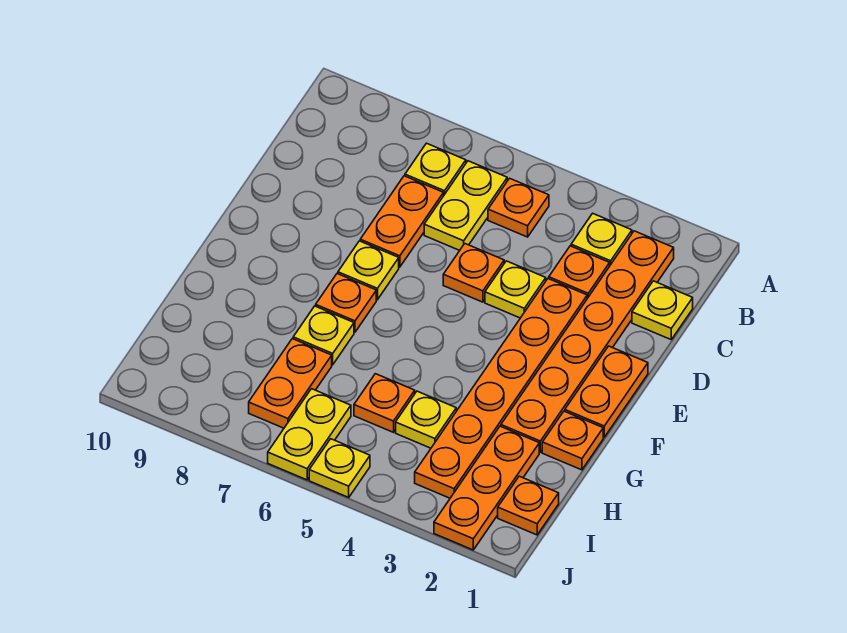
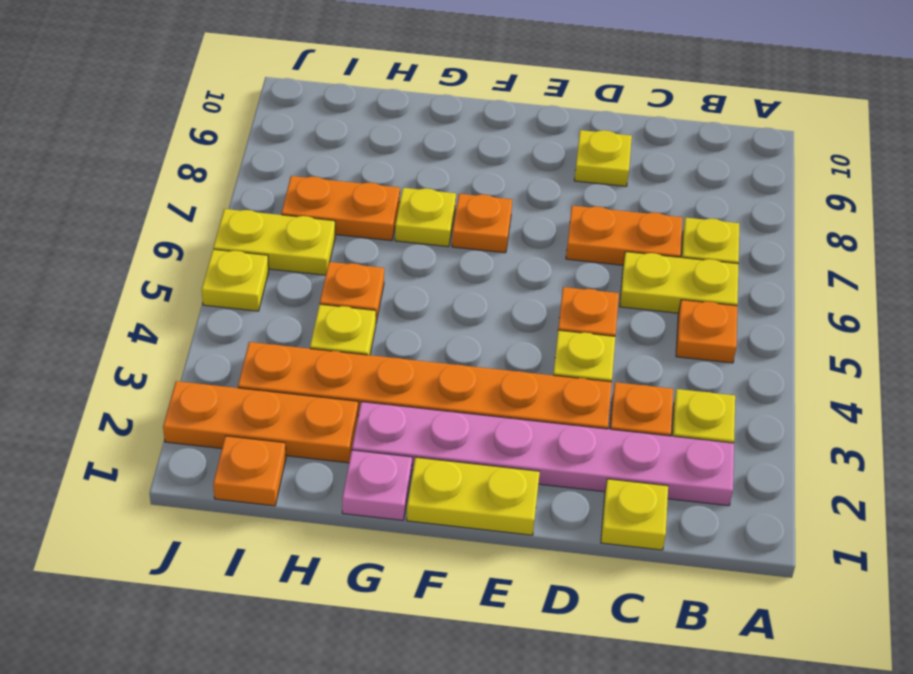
orange 1x6 plate [501,231,674,452] -> pink 1x6 plate [352,402,734,506]
orange 1x2 plate [565,346,648,437] -> yellow 1x2 plate [407,457,540,535]
yellow 1x1 plate [338,241,399,300] -> yellow 1x1 plate moved to [574,130,632,186]
orange 1x1 plate [542,411,603,470] -> pink 1x1 plate [342,450,412,520]

